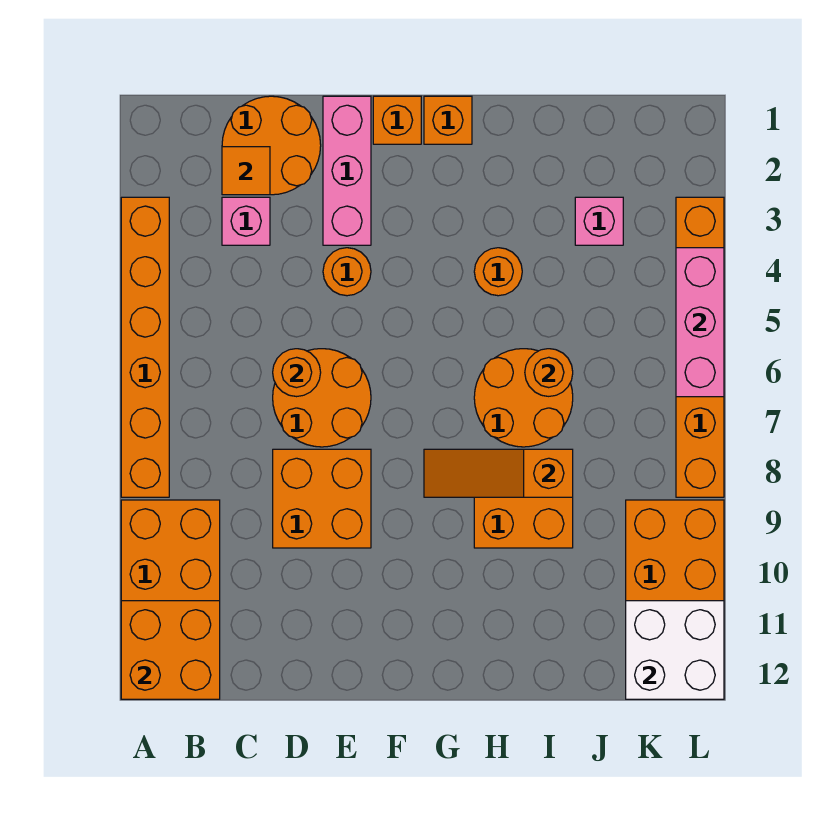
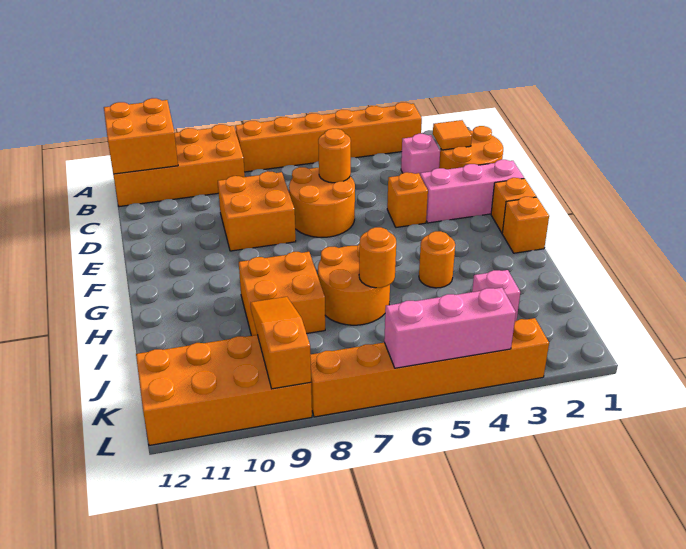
orange 1x1 round brick [323,248,371,296] -> orange 1x1 brick [387,172,428,227]
orange 1x3 slope [424,449,573,497] -> orange 1x3 slope moved to [250,297,311,389]
white 2x2 brick [626,601,724,699] -> none

